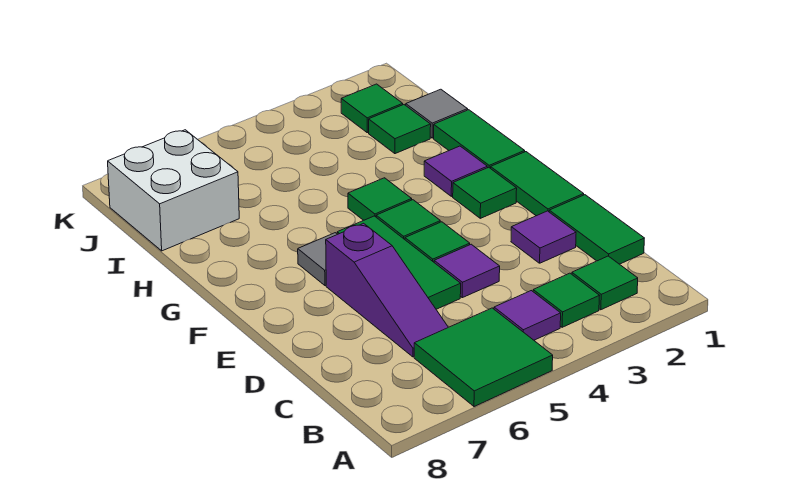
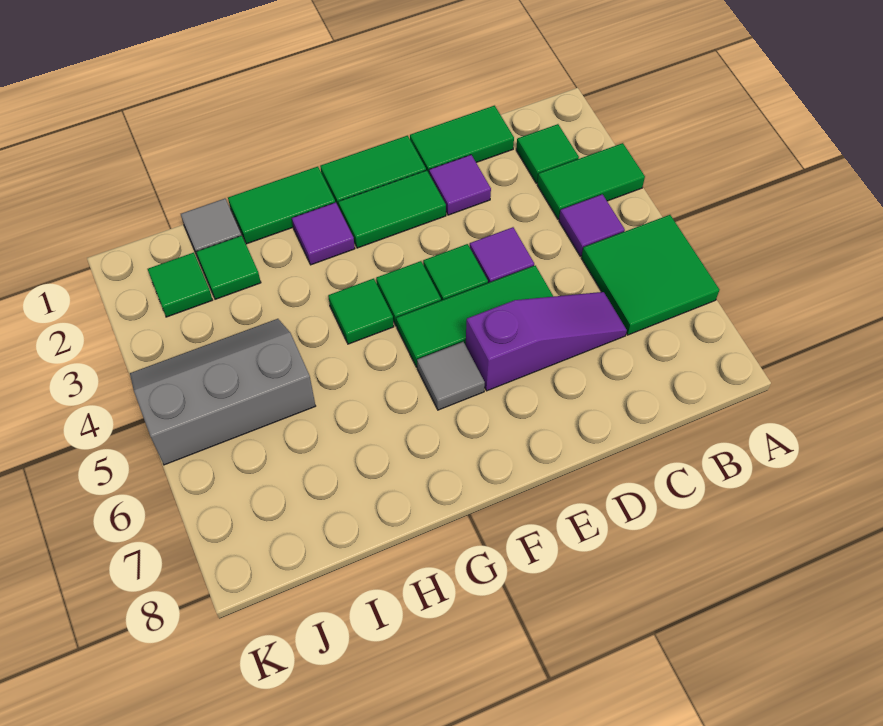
green 1x1 tile [533,273,600,327] -> green 1x2 tile [537,143,645,219]
green 1x1 tile [453,167,517,218] -> green 1x2 tile [338,170,446,248]
none -> grey 2x3 slope [130,319,315,465]
white 2x2 brick [108,130,239,251] -> none

